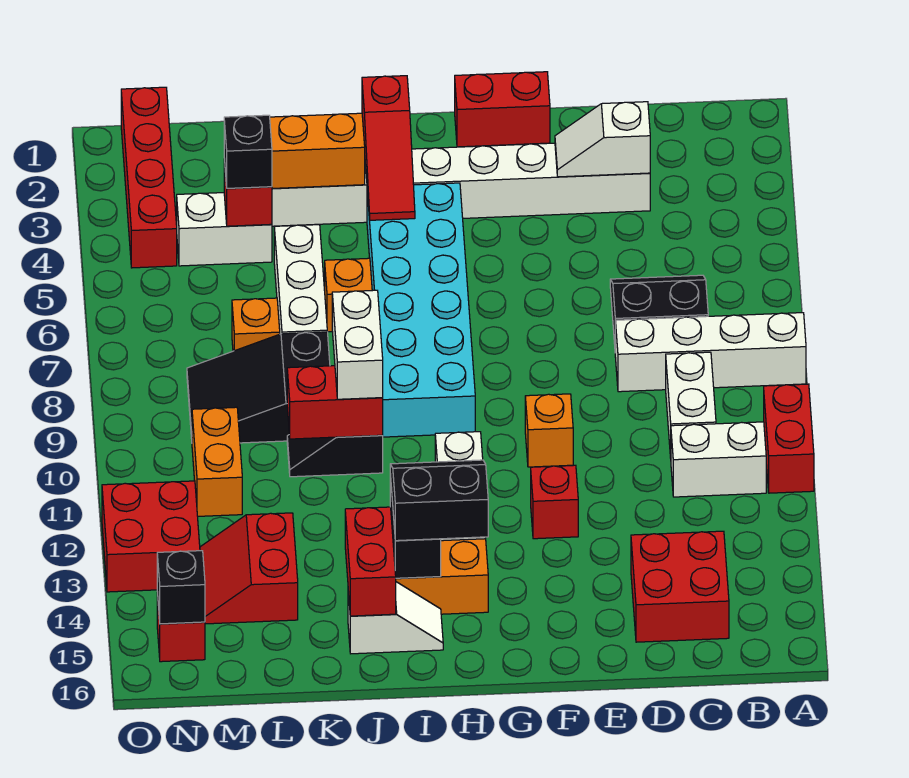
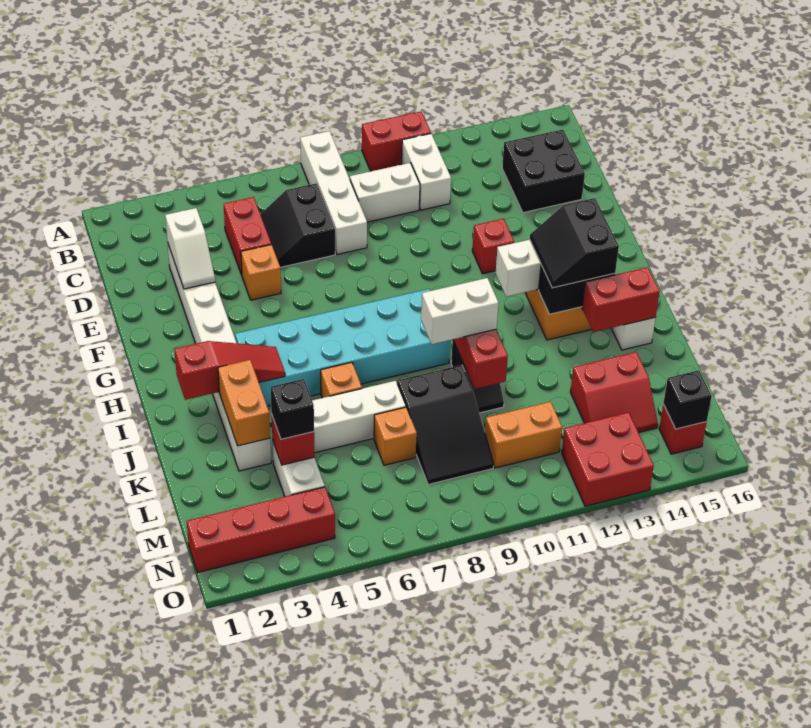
red 2x2 brick [631,531,729,642] -> black 2x2 brick [502,129,585,213]
red 1x2 brick [455,72,550,147] -> red 1x2 brick moved to [224,197,271,275]
orange 1x1 brick [525,394,573,467] -> orange 1x1 brick moved to [241,245,281,300]

